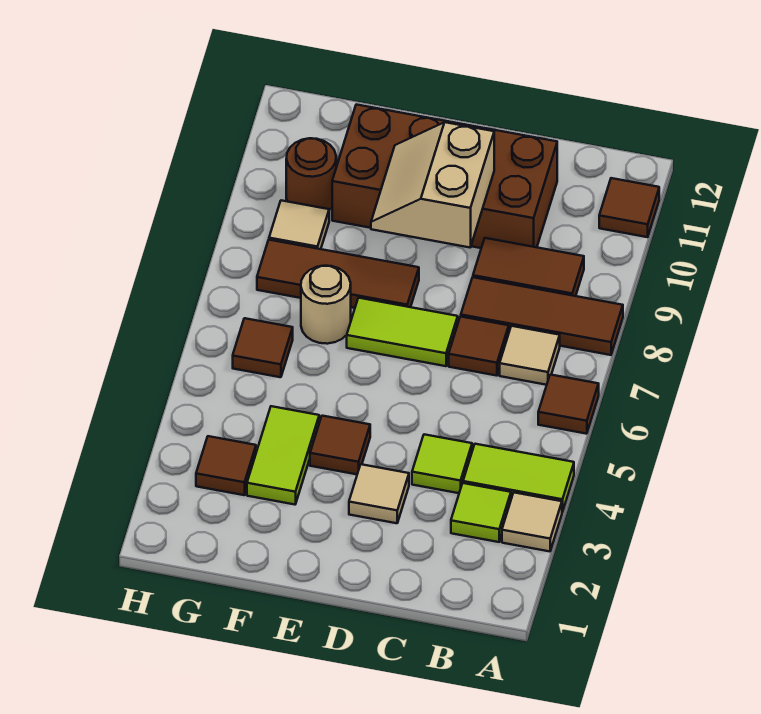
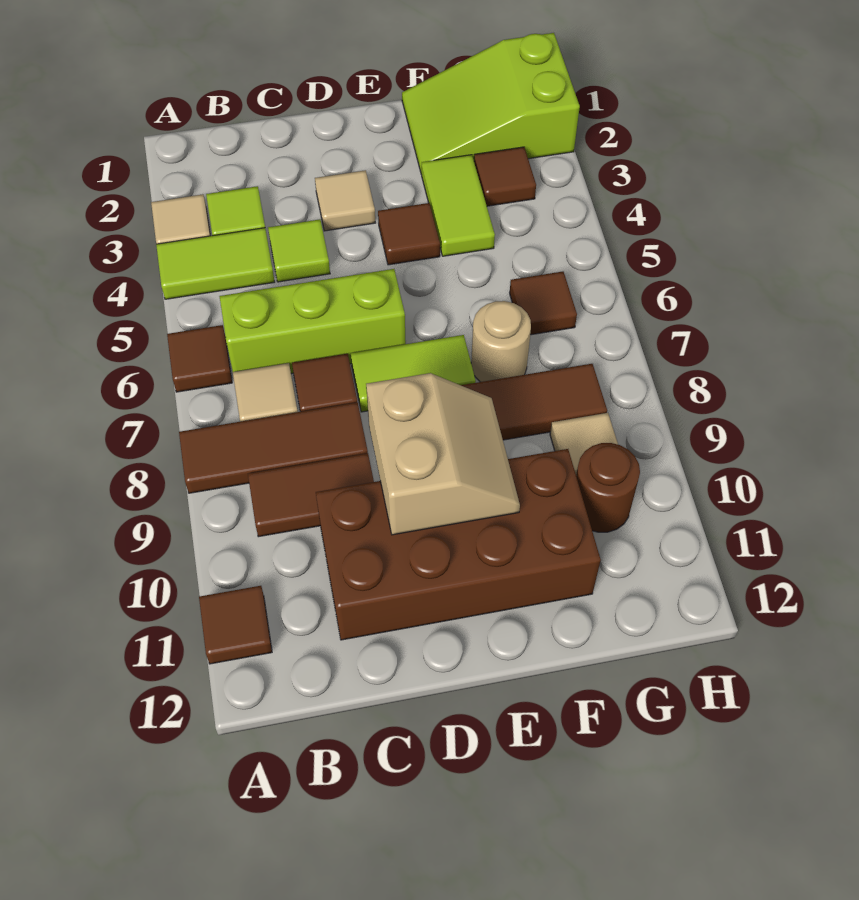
none -> lime 1x3 brick [219,269,406,374]
none -> lime 2x3 slope [402,33,580,174]

